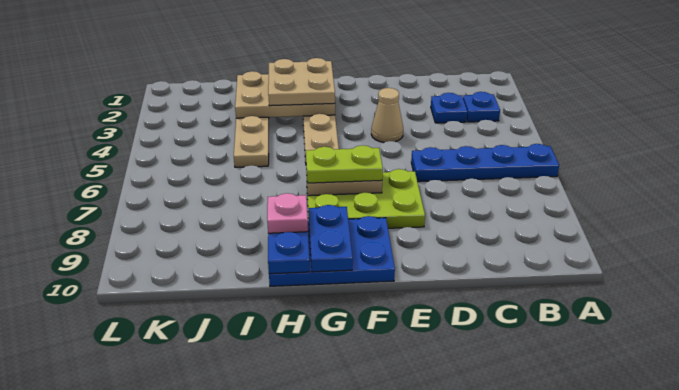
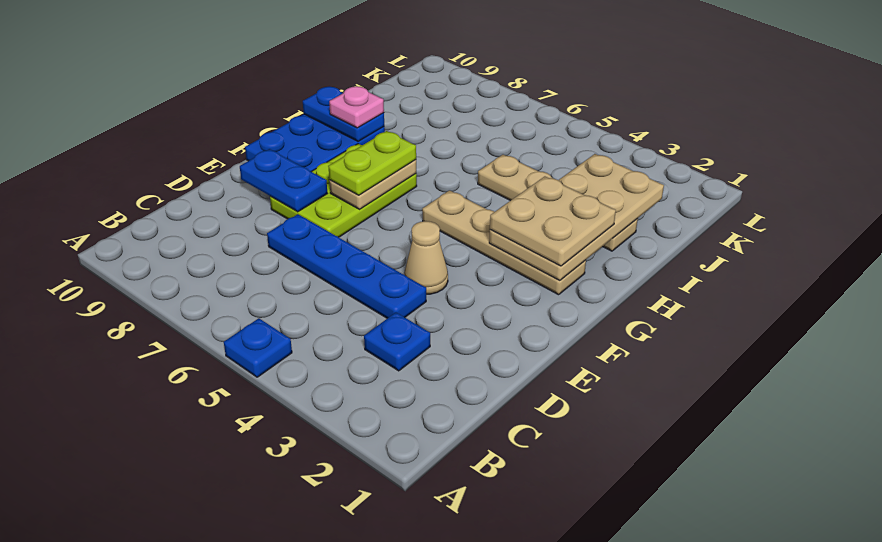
blue 1x4 plate [411,144,559,182] -> blue 1x4 plate turned to [267,214,426,318]
blue 1x1 plate [463,92,500,122] -> blue 1x1 plate moved to [224,318,292,377]
tan 2x3 plate [235,71,335,118] -> tan 2x4 plate [489,154,664,280]
blue 1x2 plate [308,205,353,272] -> blue 1x2 plate moved to [240,149,327,212]

